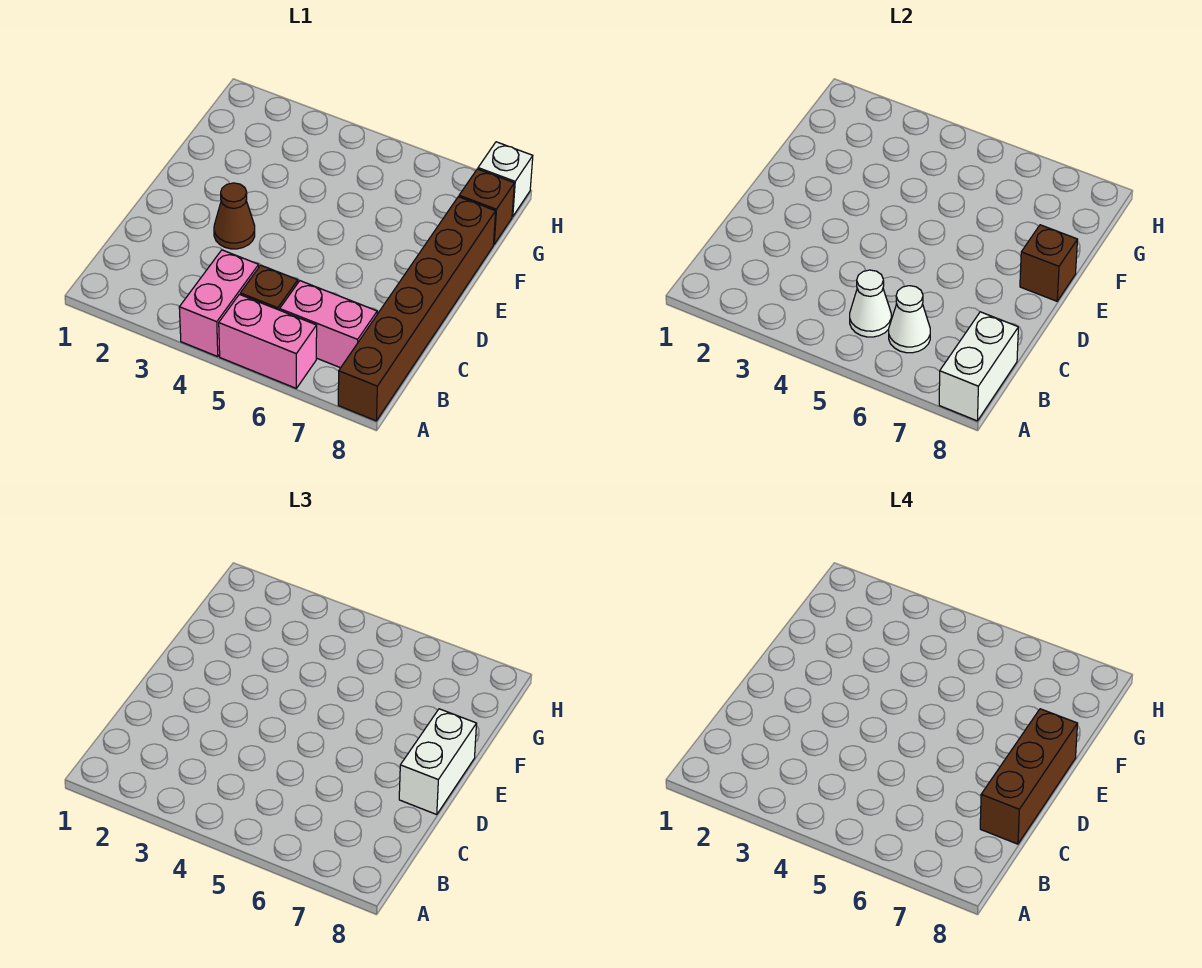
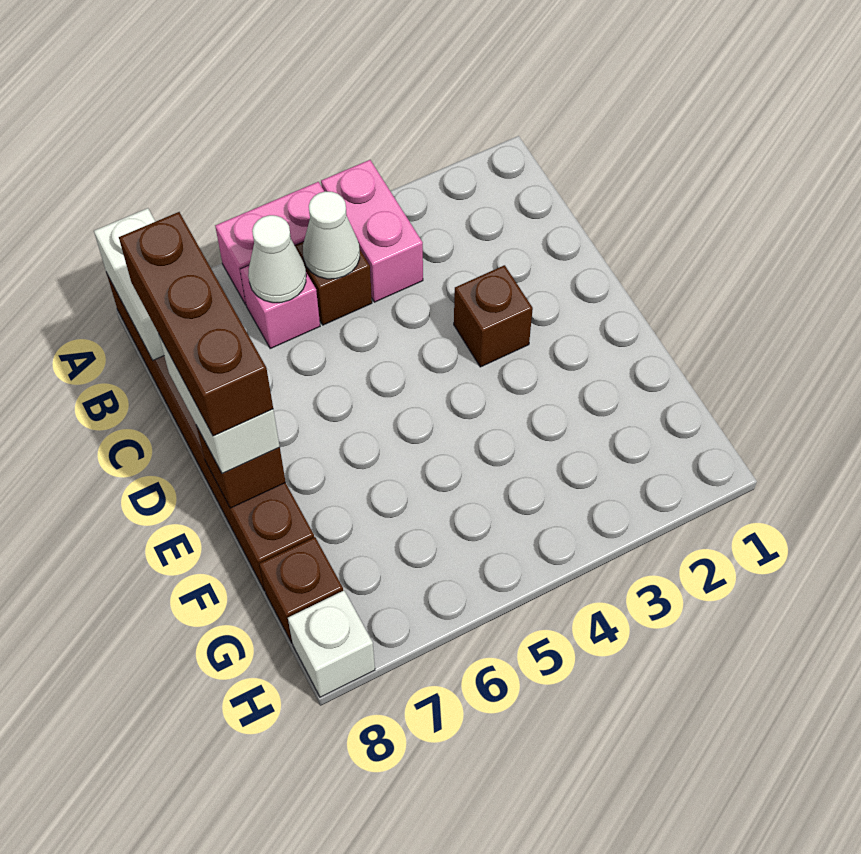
pink 1x2 brick [280,281,377,368] -> pink 1x1 brick [240,265,320,349]
brown 1x1 cone [214,183,255,249] -> brown 1x1 brick [454,265,533,367]

